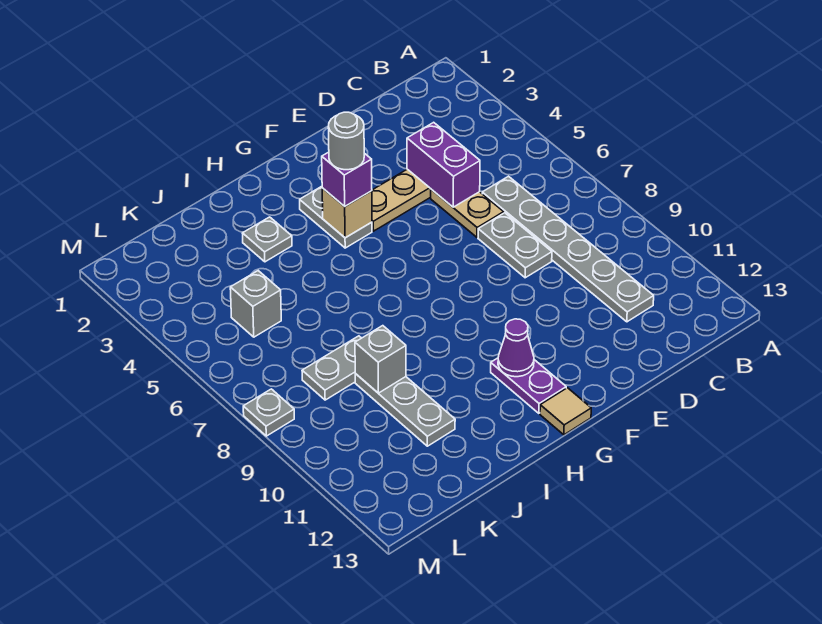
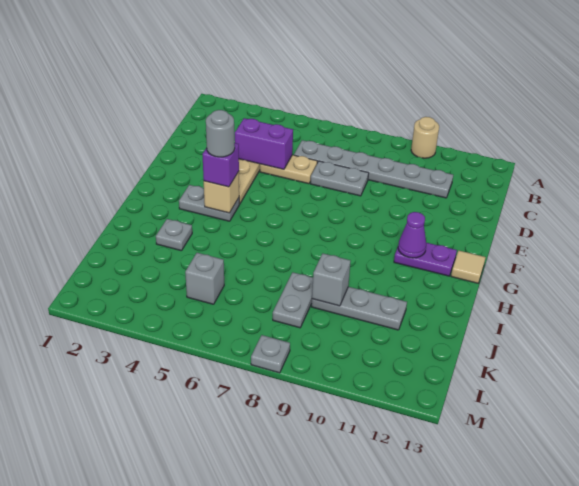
none -> tan 1x1 round brick [411,117,439,158]

